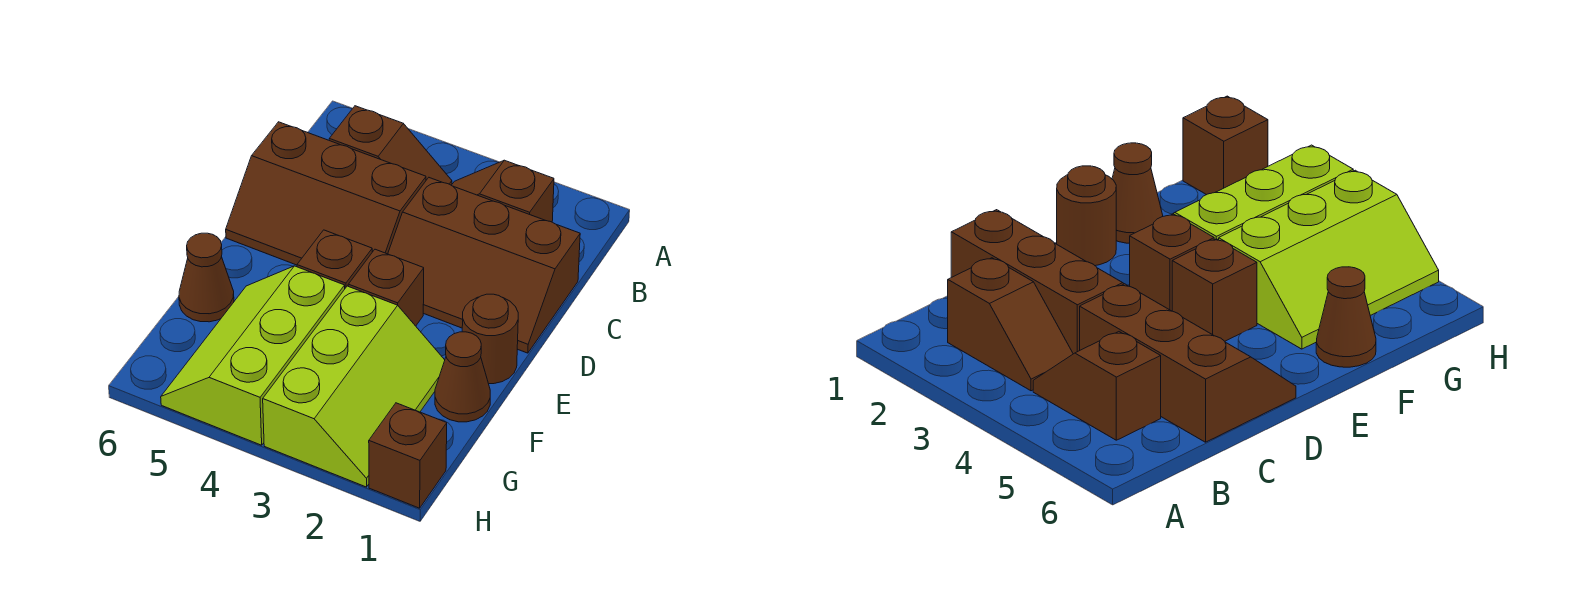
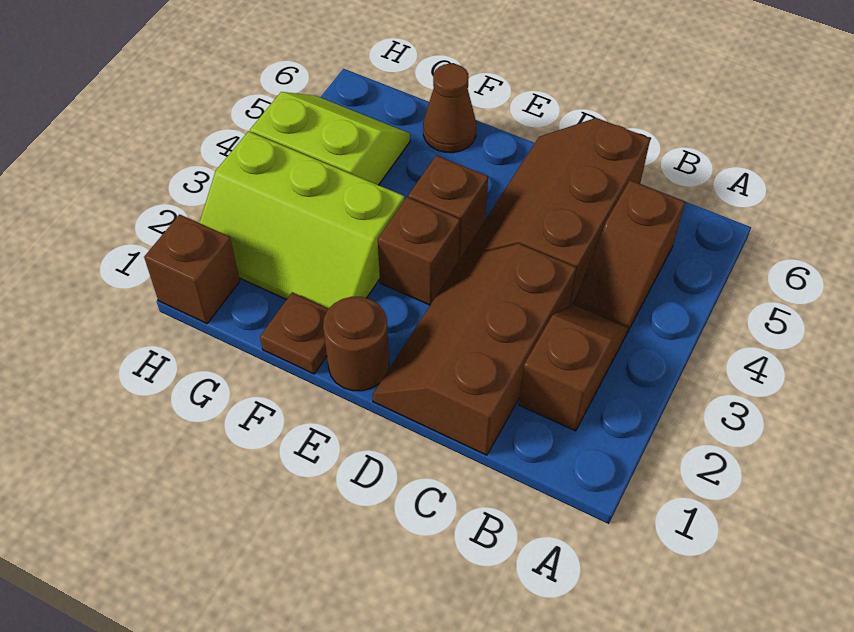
brown 1x1 cone [435,332,490,422] -> brown 1x1 plate [260,292,328,374]
lime 2x3 slope [161,266,345,445] -> lime 2x2 slope [250,92,410,185]

